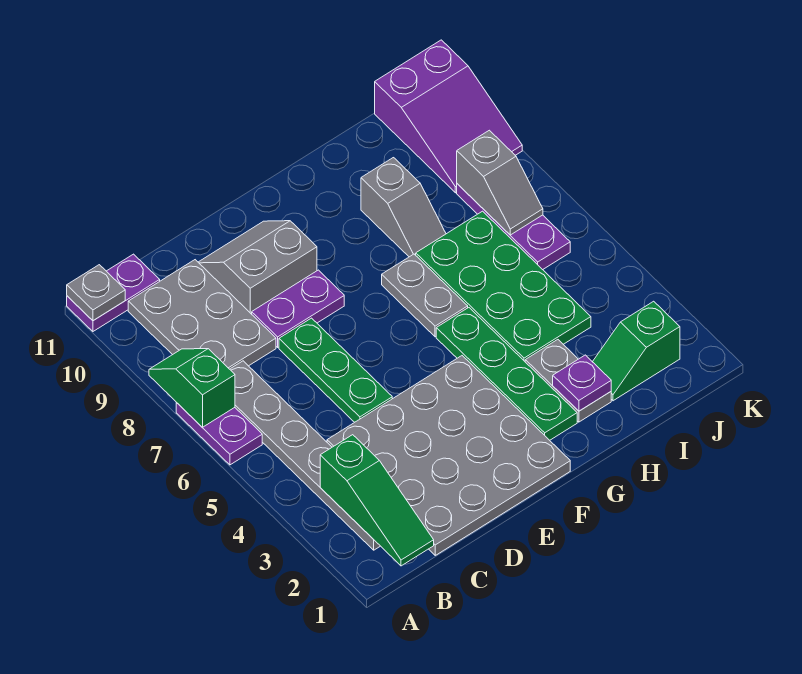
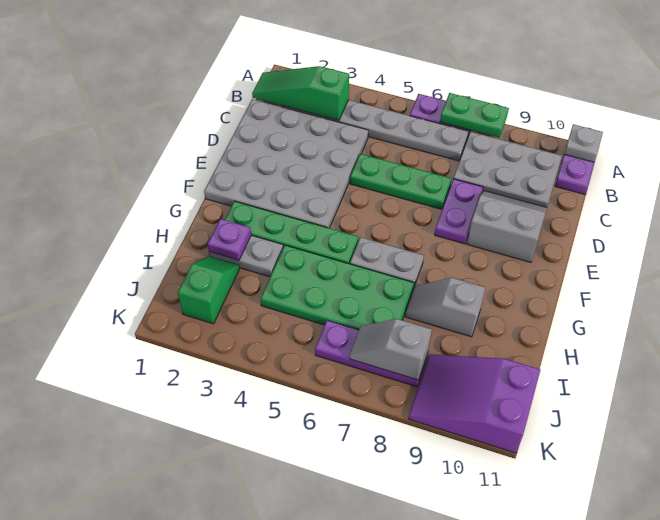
green 1x2 slope [149,349,235,427] -> green 1x2 plate [440,93,509,138]
grey 2x2 slope [198,221,317,314] -> grey 2x2 slope turned to [467,191,547,262]

